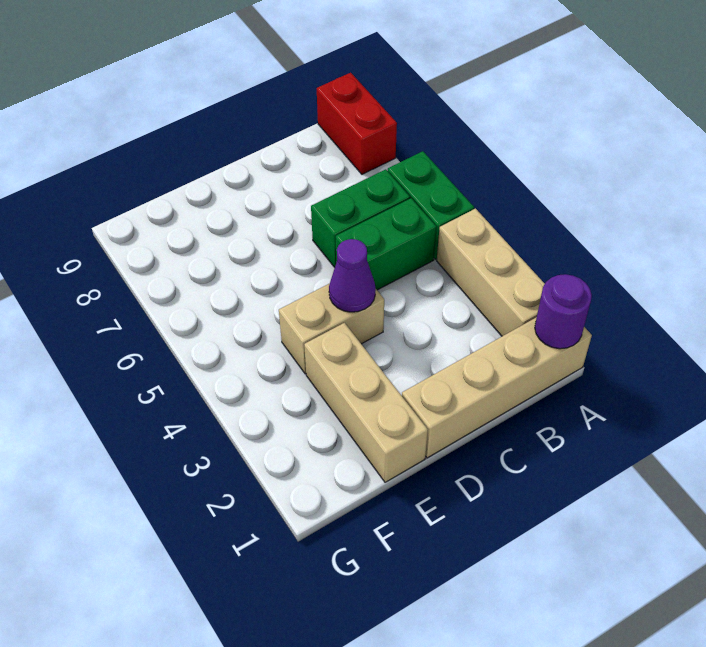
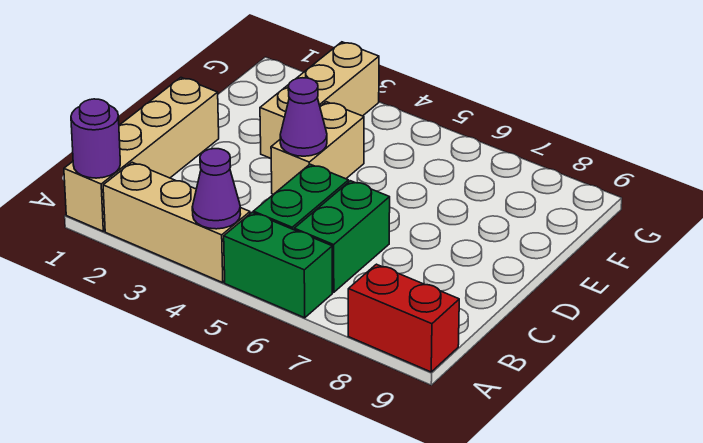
none -> purple 1x1 cone [192,149,240,229]
tan 1x3 brick [304,323,428,482] -> tan 1x3 brick turned to [260,42,379,158]

